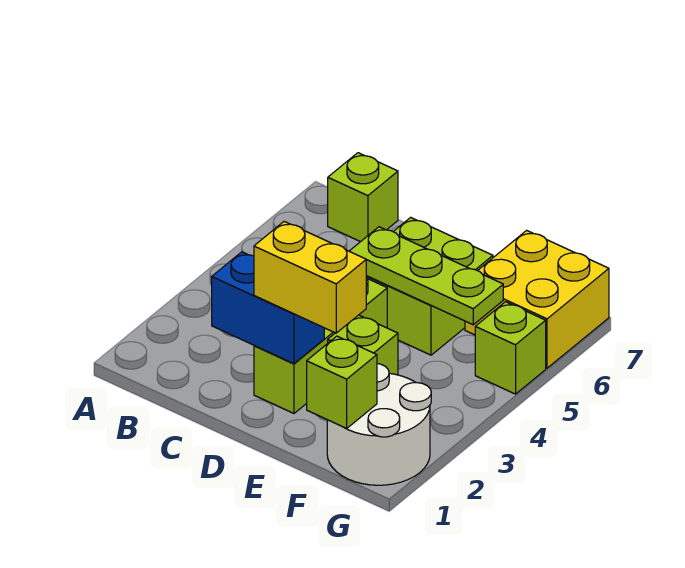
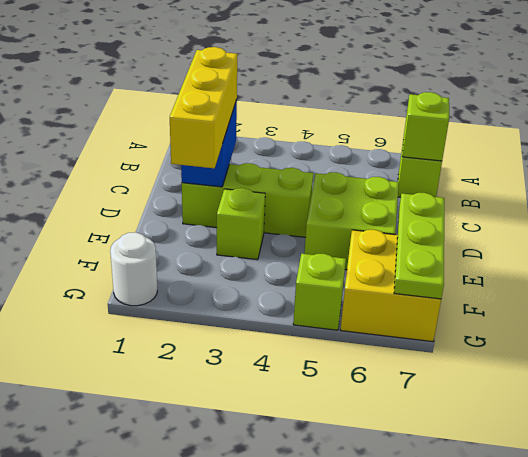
yellow 1x2 brick [254,222,366,333] -> yellow 1x3 brick [170,47,237,168]
lime 1x3 plate [349,227,503,325] -> lime 1x3 plate moved to [394,193,444,299]
white 2x2 round brick [327,364,431,485] -> white 1x1 round brick [110,232,157,306]
lime 1x1 brick [307,336,377,429] -> lime 1x1 brick moved to [402,92,449,161]

